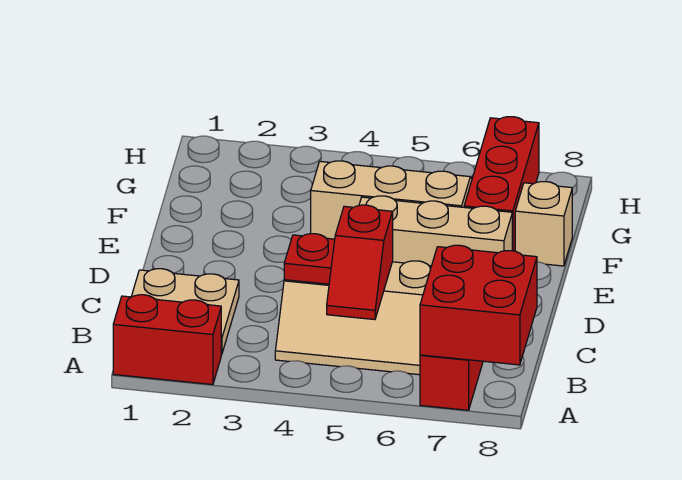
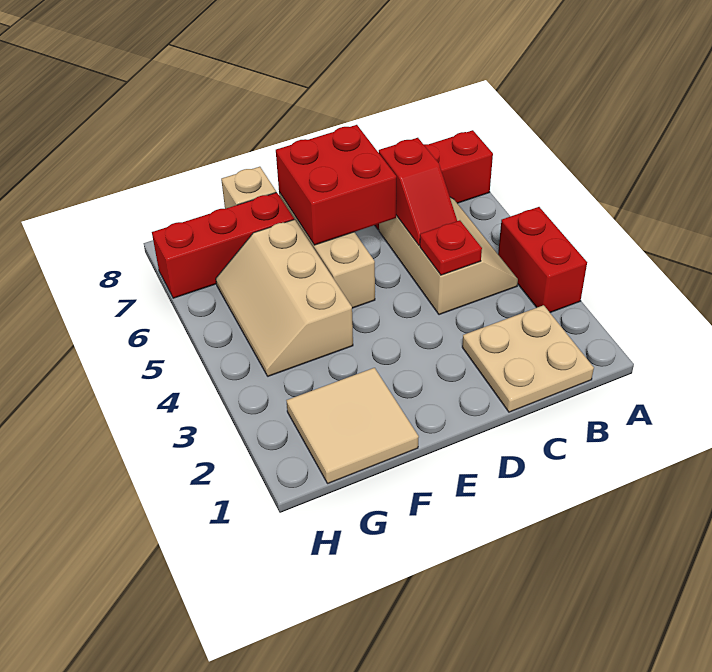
red 1x2 brick [113,295,221,385] -> red 1x2 brick moved to [498,207,587,313]
red 2x2 brick [420,245,537,365] -> red 2x2 brick moved to [276,125,396,245]
red 1x2 slope [327,205,393,320] -> red 1x2 slope turned to [379,138,457,245]
none -> tan 2x2 tile [286,368,419,484]

